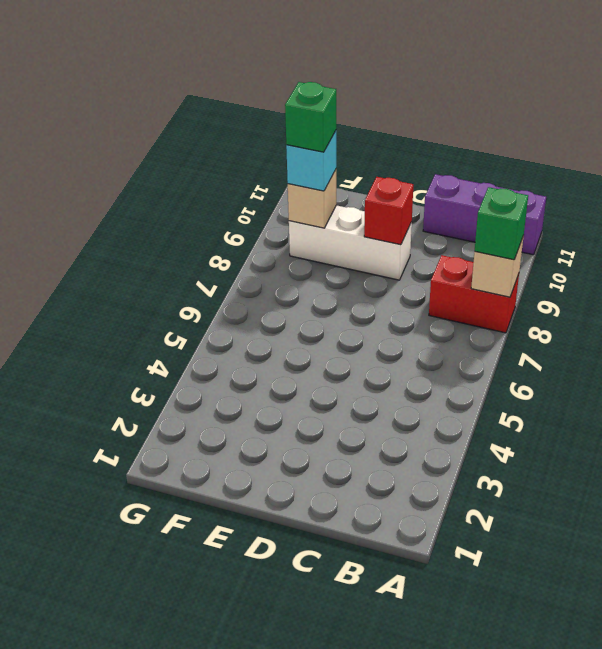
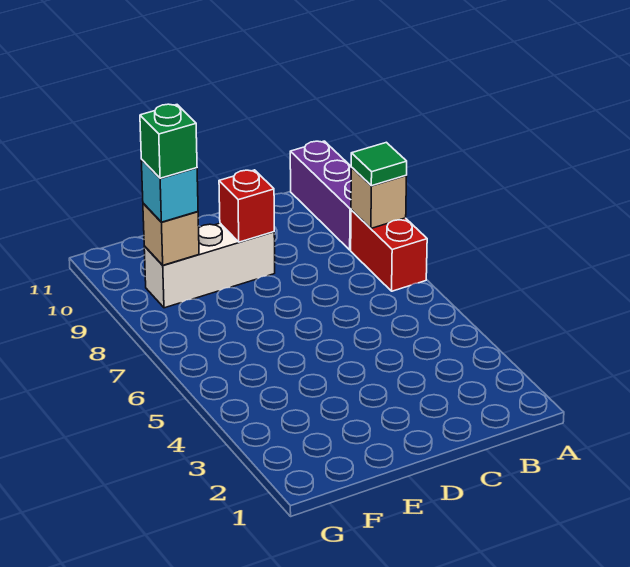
red 1x2 brick [429,255,519,333] -> red 1x2 brick turned to [351,210,427,291]
green 1x1 brick [475,187,528,260] -> green 1x1 tile [351,142,407,186]
purple 1x3 brick [423,174,546,255] -> purple 1x3 brick turned to [290,141,351,250]

